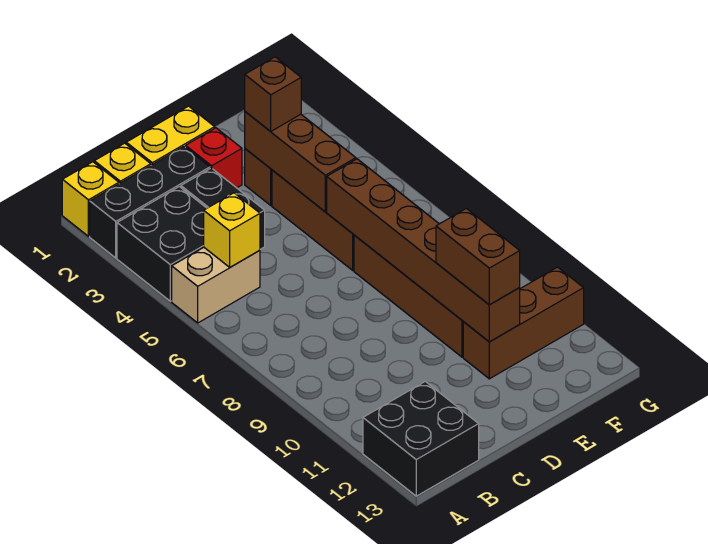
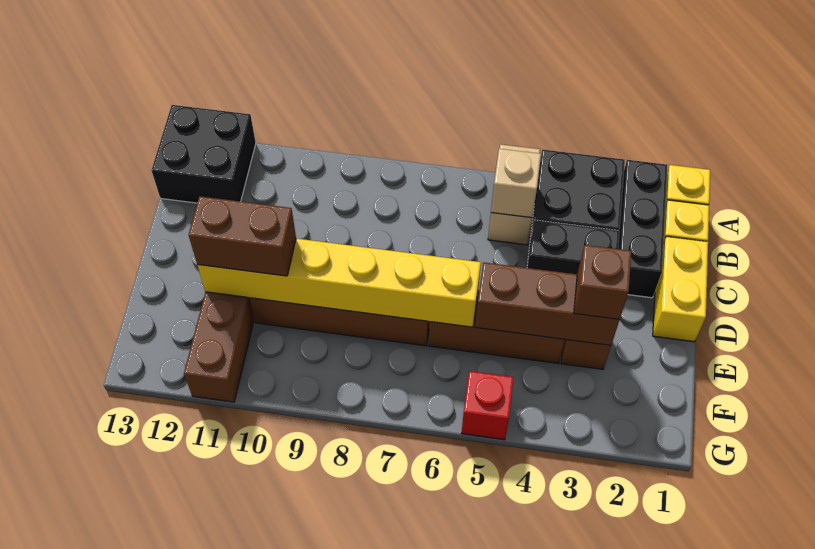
yellow 1x1 brick [204,193,260,267] -> tan 1x1 brick [491,149,541,218]
red 1x1 brick [186,128,242,188] -> red 1x1 brick moved to [462,371,514,440]
brown 1x6 brick [327,159,520,342] -> yellow 1x6 brick [197,238,481,327]

